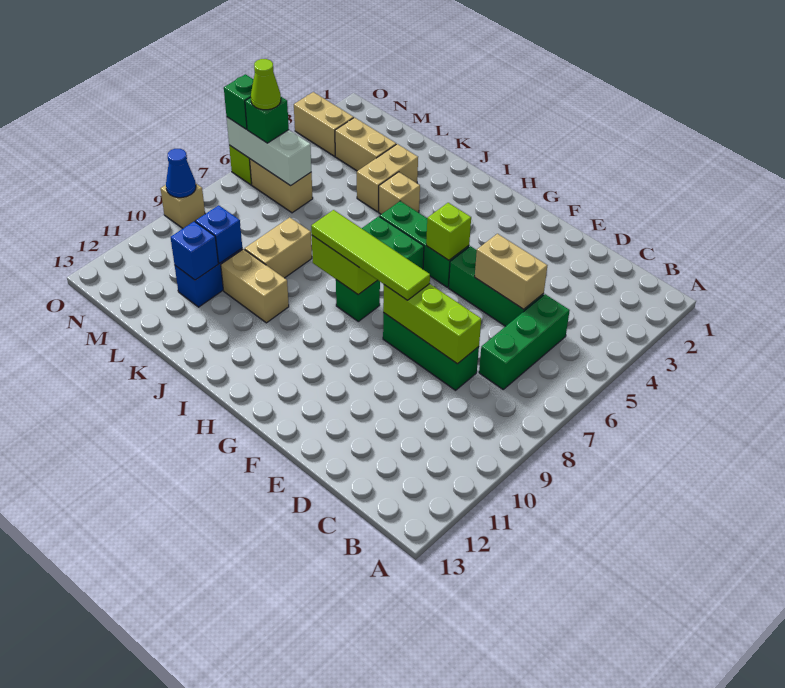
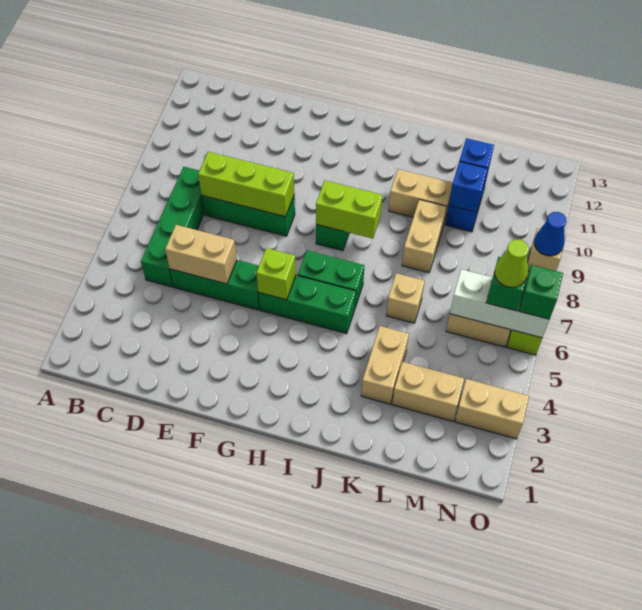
green 1x3 brick [479,294,570,389] -> green 1x4 brick [141,167,204,287]
lime 1x4 tile [311,210,430,300] -> none
tan 1x1 brick [379,172,420,214] -> tan 1x1 brick moved to [386,273,425,323]

